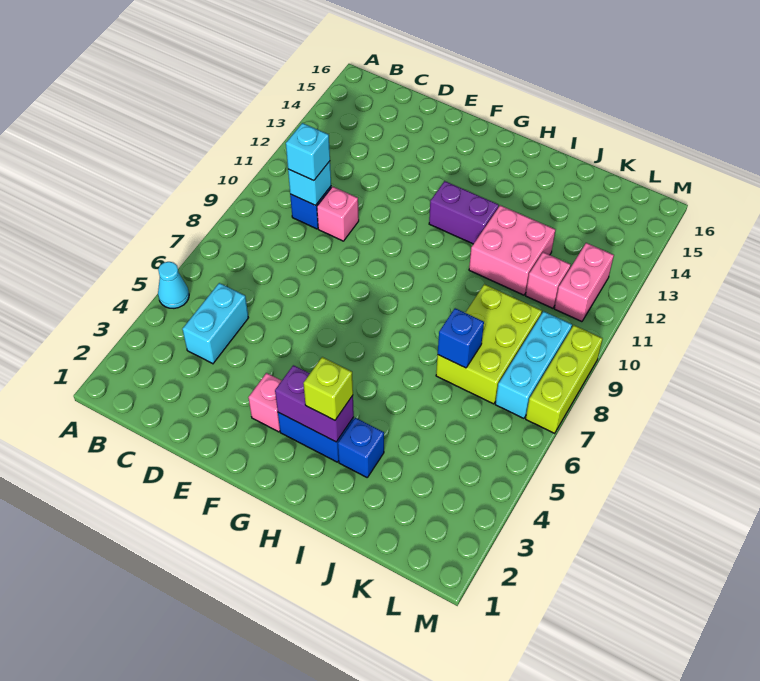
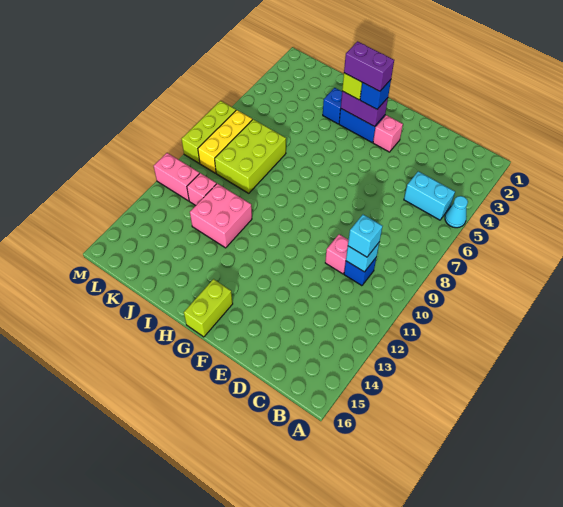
cyan 1x2 brick [182,283,249,364] -> cyan 1x2 brick turned to [404,171,455,220]
purple 1x2 brick [429,181,499,244] -> purple 1x2 brick moved to [344,41,394,91]
none -> lime 1x2 brick [184,279,233,337]
blue 1x1 brick [438,308,484,368] -> blue 1x1 brick moved to [360,80,391,109]
cyan 1x3 brick [495,311,572,418] -> yellow 1x3 brick [198,110,252,173]
pink 1x2 brick [554,243,614,322] -> pink 1x2 brick turned to [154,153,199,201]

